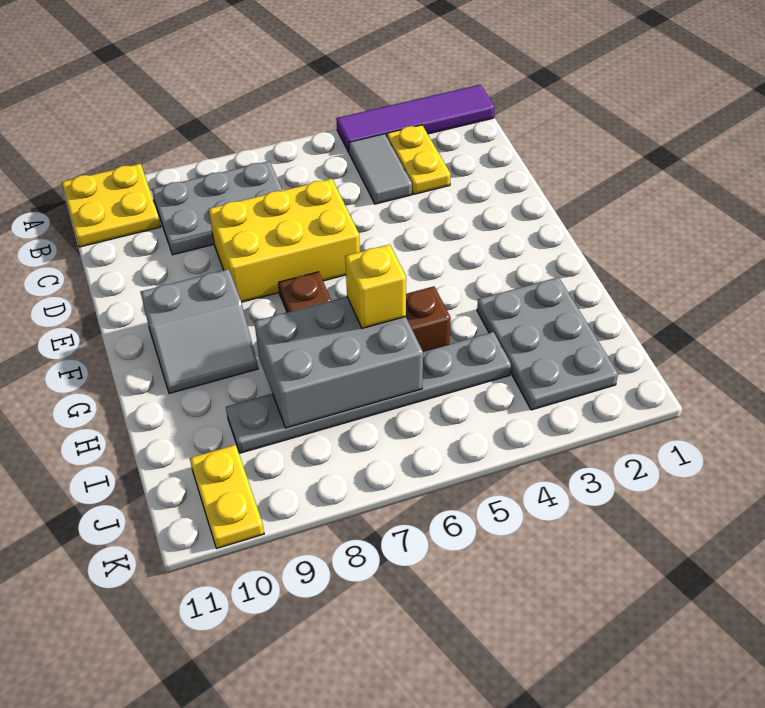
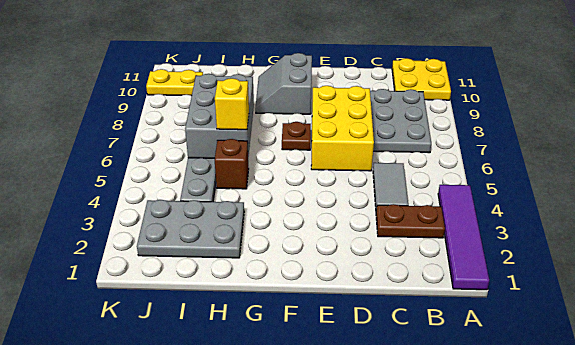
yellow 1x2 plate [387,125,451,194] -> brown 1x2 plate [376,204,445,238]
grey 1x2 tile [349,134,412,204] -> grey 1x2 tile turned to [373,163,408,210]

